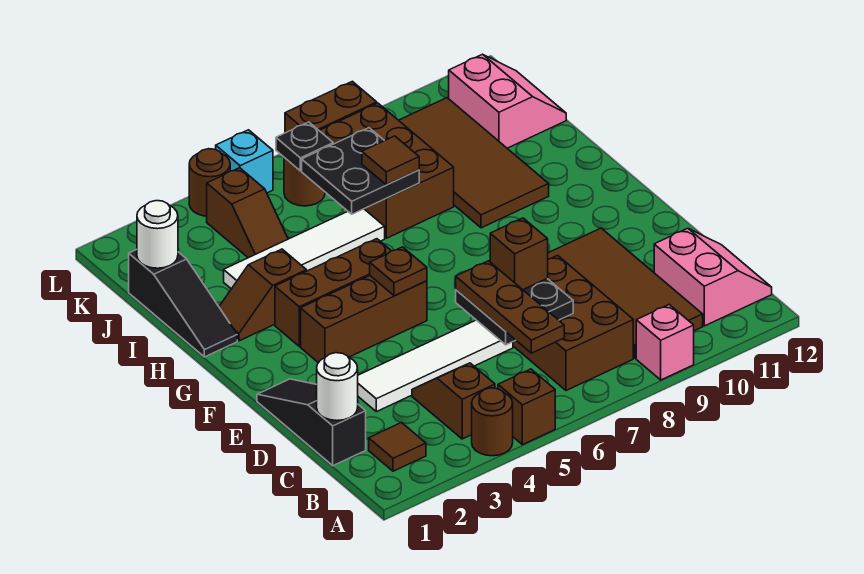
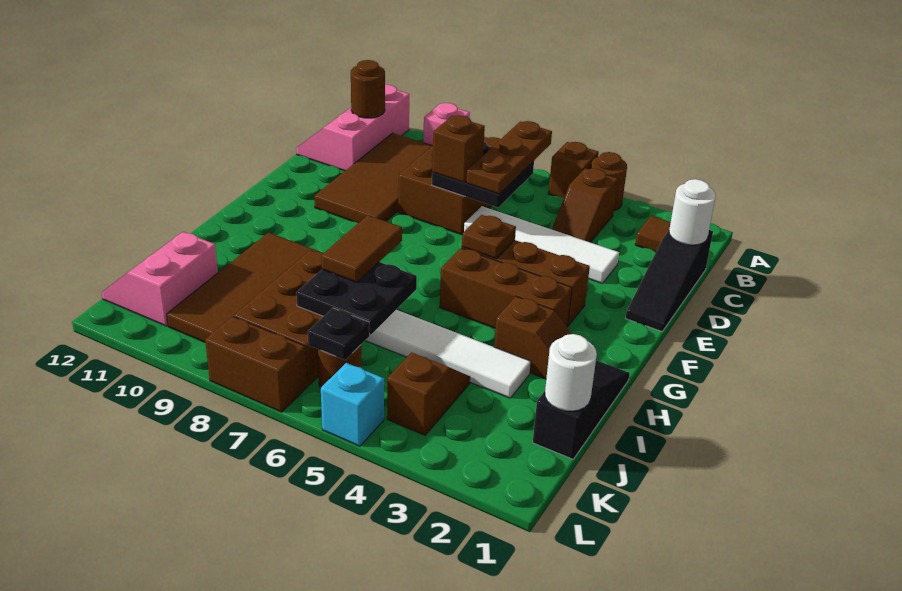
pink 2x2 slope [654,228,772,326] -> pink 2x3 slope [296,85,409,171]
brown 1x1 tile [362,136,419,185] -> brown 1x2 tile [321,215,402,282]
brown 1x1 round brick [189,149,230,216] -> brown 1x1 round brick moved to [351,60,385,118]

